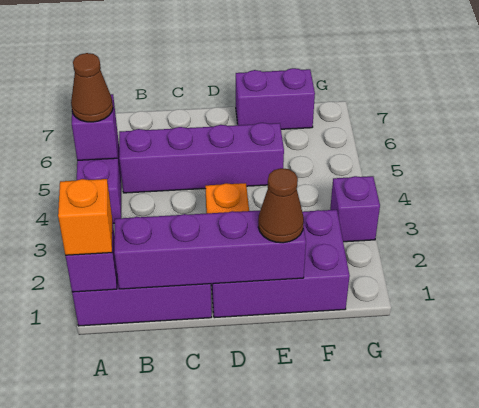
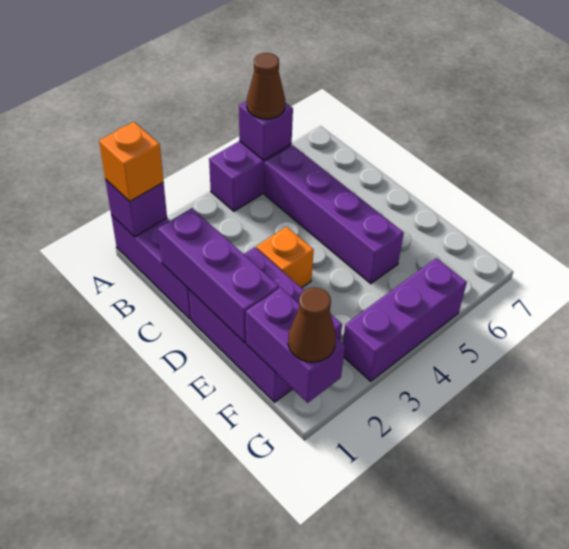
purple 1x4 brick [114,211,306,289] -> purple 1x3 brick [158,208,279,343]
brown 1x1 cone [258,168,304,243] -> brown 1x1 cone moved to [288,287,336,362]
purple 1x2 brick [236,68,315,129] -> purple 1x2 brick moved to [246,288,345,403]
purple 1x1 brick [330,176,380,242] -> purple 1x3 brick [343,258,467,381]

